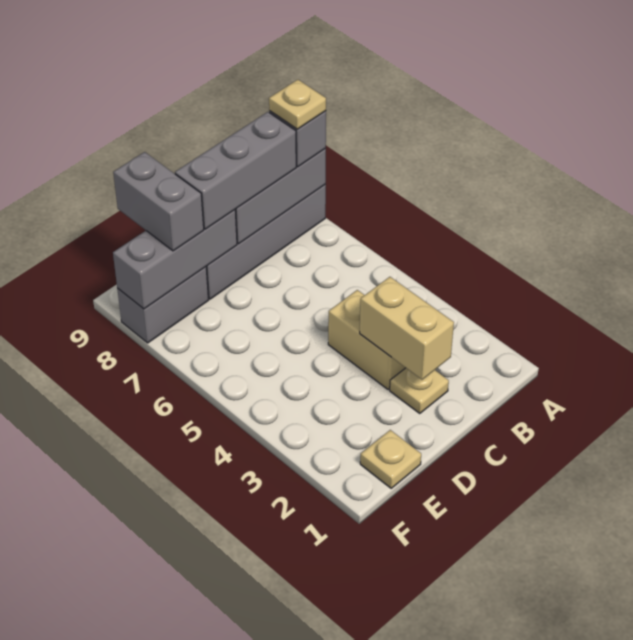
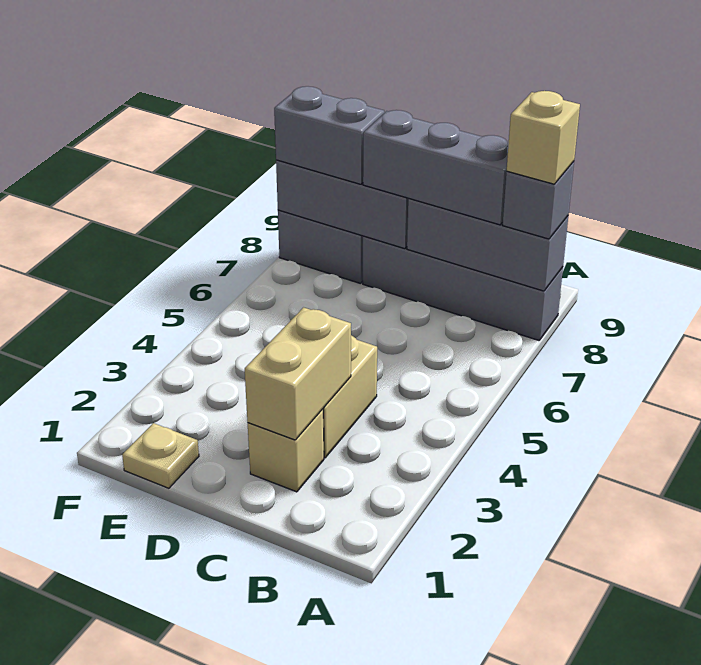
tan 1x1 plate [269,80,326,129] -> tan 1x1 brick [507,91,580,184]
tan 1x1 plate [390,368,449,414] -> tan 1x1 brick [248,409,324,492]
grey 1x2 brick [113,152,204,251] -> grey 1x2 brick turned to [274,86,384,184]

